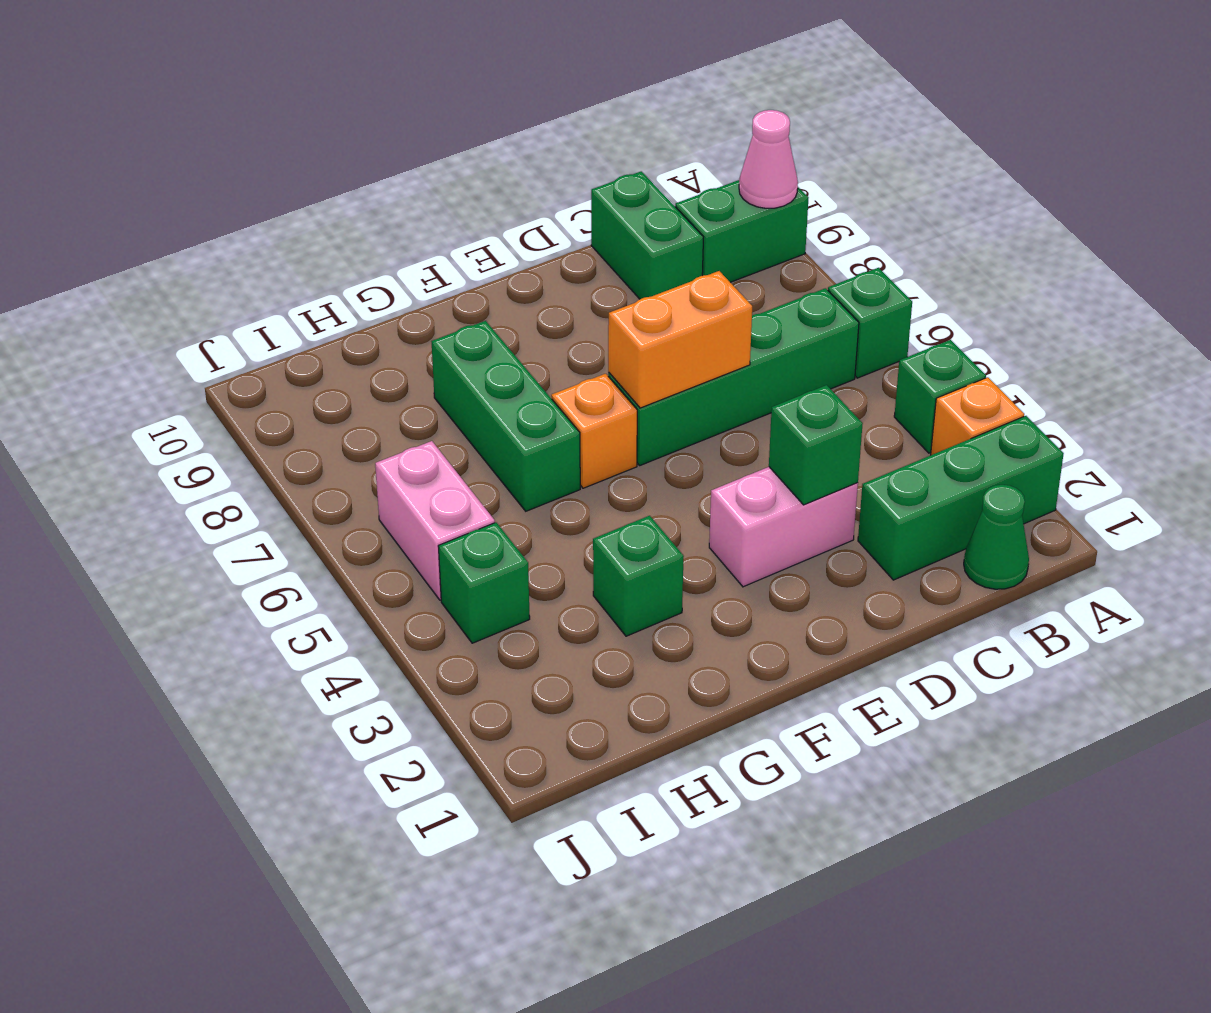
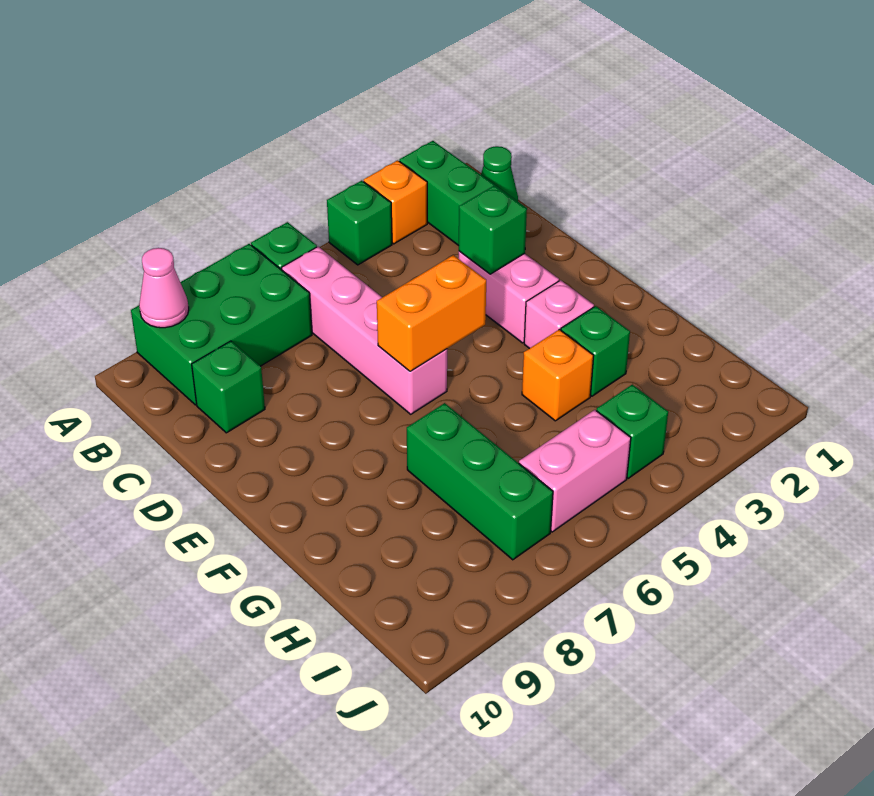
green 1x2 brick [675,180,808,282] -> green 2x3 brick [131,244,312,405]
green 1x4 brick [608,288,859,465] -> pink 1x4 brick [282,247,447,414]
green 1x2 brick [591,171,703,299] -> green 1x1 brick [192,341,265,433]
orange 1x2 brick [608,271,752,408] -> orange 1x2 brick turned to [377,255,486,371]
none -> pink 1x1 brick [524,280,594,349]
orange 1x1 brick [551,374,637,488] -> orange 1x1 brick moved to [522,329,594,421]
green 1x3 brick [431,321,580,511] -> green 1x3 brick turned to [407,403,553,560]

